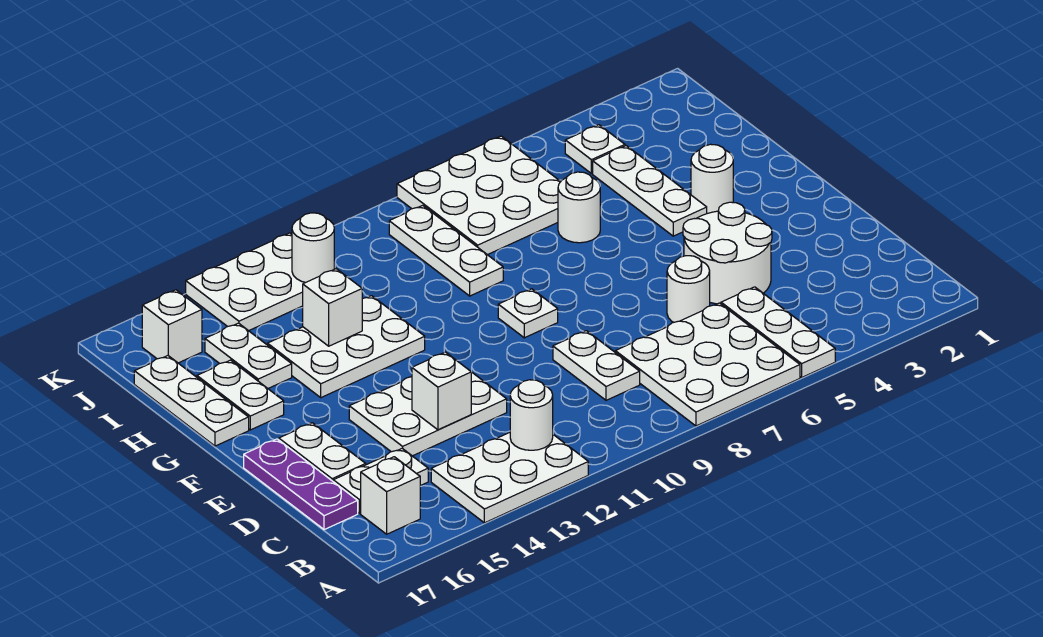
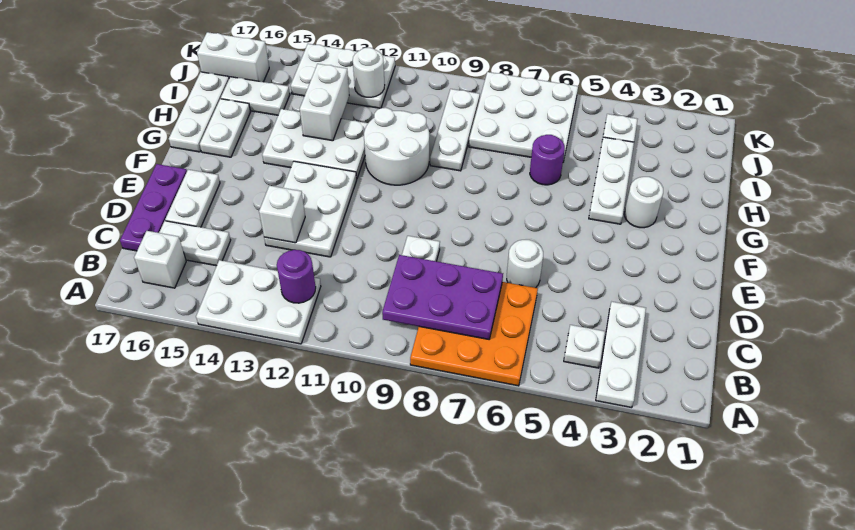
white 1x3 plate [721,287,835,377] -> white 1x3 plate moved to [596,302,646,408]
white 3x3 plate [615,303,800,426] -> orange 3x3 plate [410,282,538,386]
none -> purple 2x3 plate [382,255,503,339]
white 1x1 round brick [510,380,553,450] -> purple 1x1 round brick [277,250,316,303]
white 2x2 round brick [683,202,772,304] -> white 2x2 round brick moved to [364,108,429,185]
white 2x3 plate [349,372,507,456] -> white 2x3 plate turned to [264,161,357,257]
white 1x1 plate [498,289,558,338] -> white 1x1 plate moved to [564,325,605,368]
white 1x1 round brick [558,172,600,243] -> purple 1x1 round brick [530,135,565,185]
white 1x1 brick [303,269,362,346] -> white 1x2 brick [300,64,349,141]
white 1x2 plate [205,323,292,388] -> white 1x2 plate turned to [221,77,290,115]
white 1x1 brick [142,290,202,363] -> white 1x2 brick [197,32,269,82]

